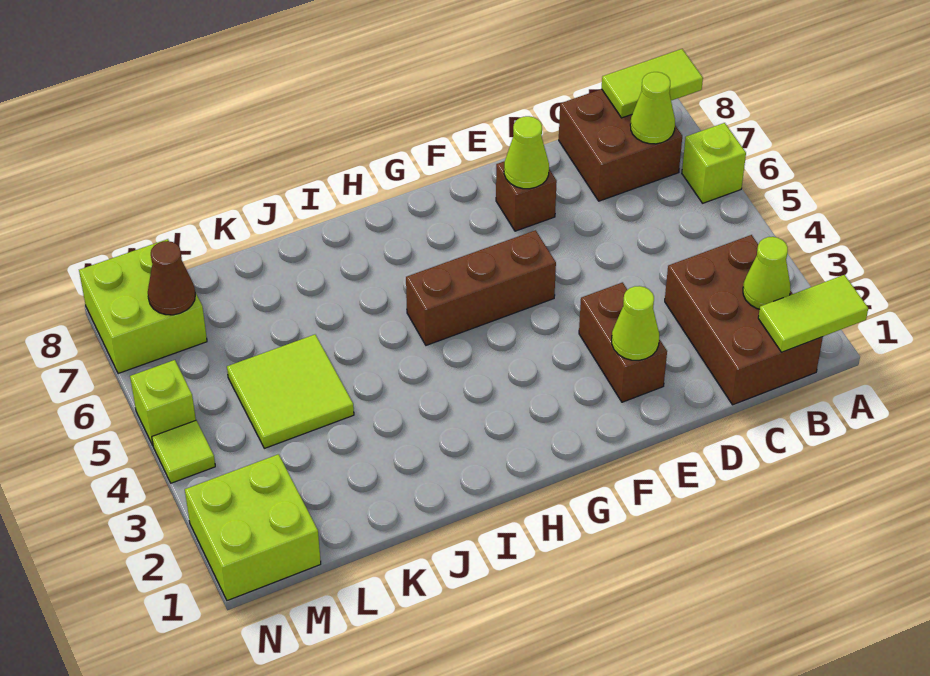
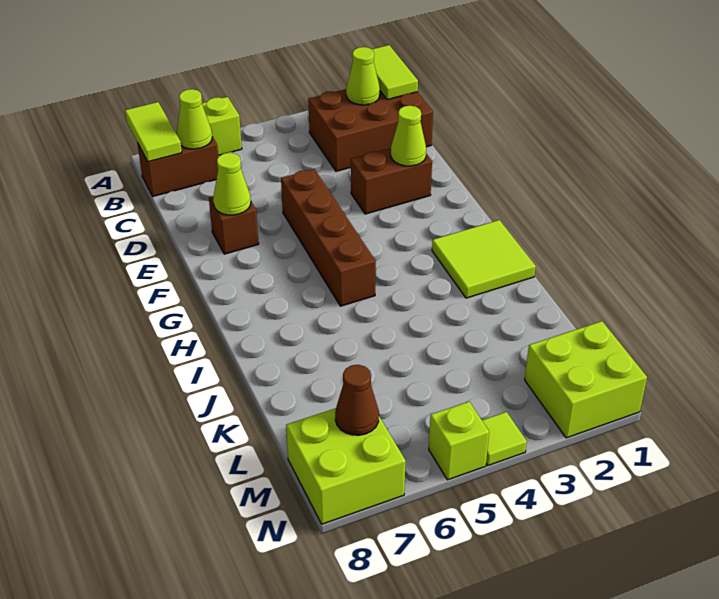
brown 2x2 brick [559,89,682,201] -> brown 1x2 brick [137,132,218,196]
brown 1x3 brick [406,230,556,345] -> brown 1x4 brick [281,169,376,306]
lime 2x2 tile [227,335,354,448] -> lime 2x2 tile moved to [432,220,536,298]

